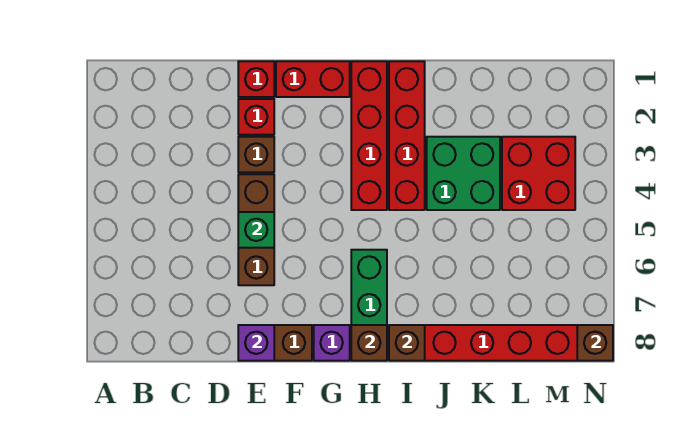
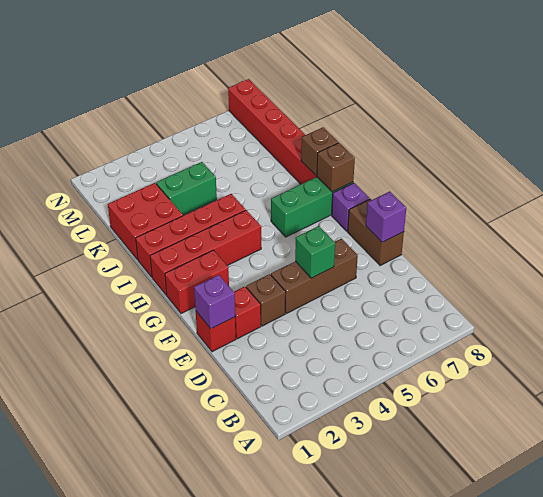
none -> purple 1x1 brick [194,275,235,329]
red 1x2 brick [276,61,350,97] -> red 1x2 brick turned to [165,250,229,314]
green 2x2 brick [427,137,500,210] -> green 1x2 brick [156,162,217,215]
red 2x2 brick [502,137,575,210] -> red 2x2 brick moved to [108,183,183,260]
brown 1x1 brick [577,325,613,361] -> none

